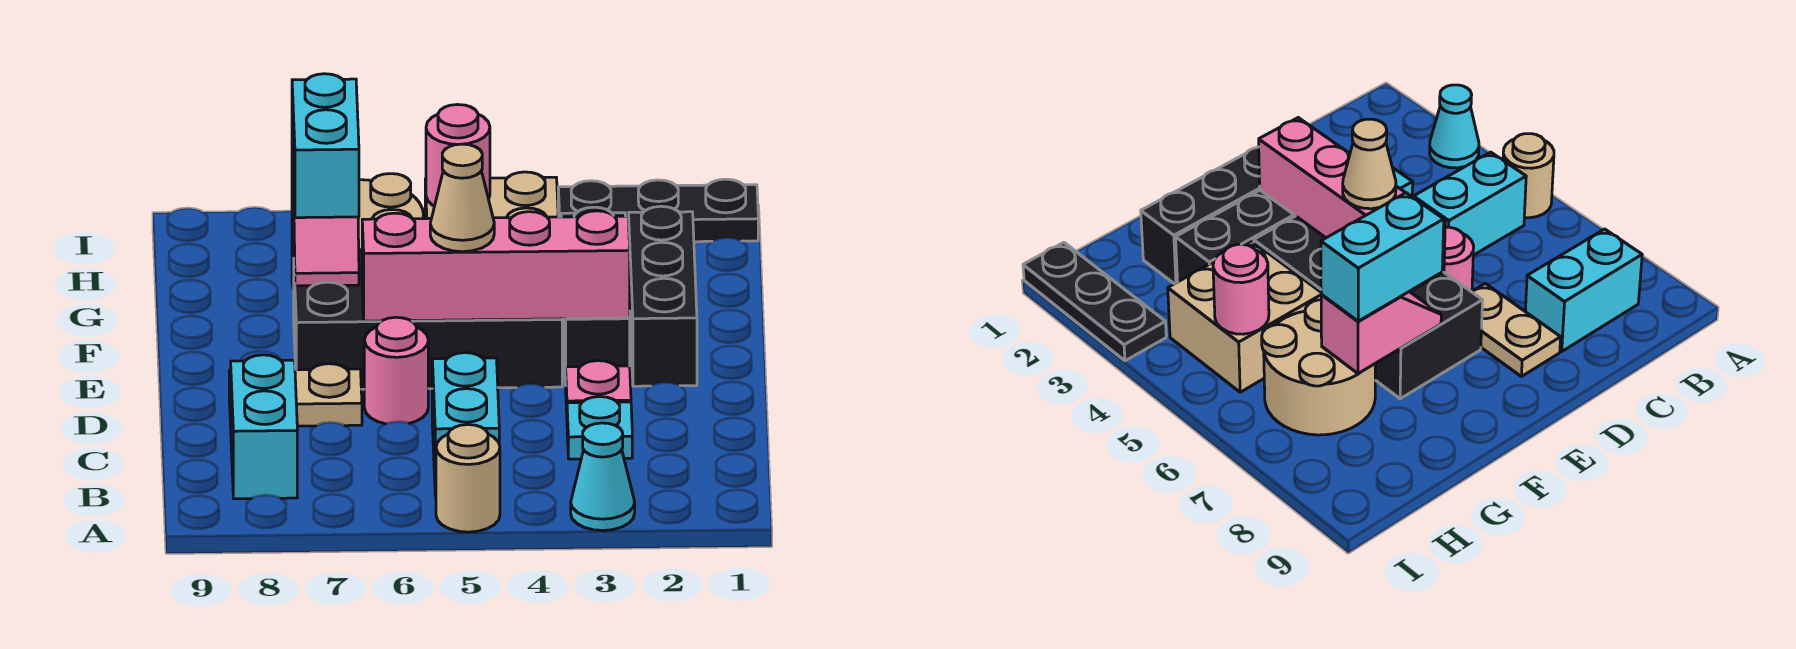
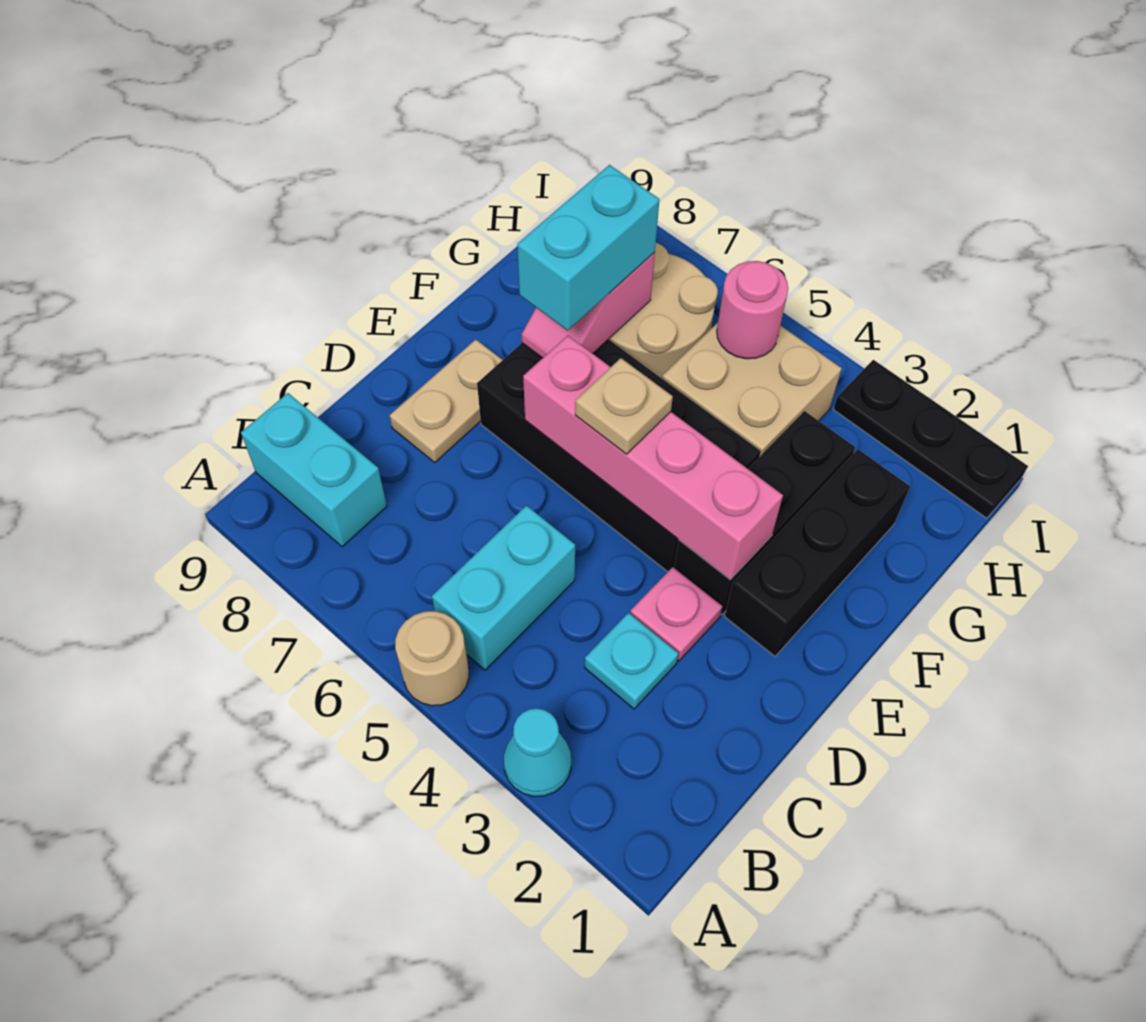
cyan 1x2 brick [231,355,297,499] -> cyan 1x2 brick turned to [241,393,387,547]
pink 1x1 round brick [364,317,428,424] -> none
tan 1x2 plate [229,364,362,426] -> tan 1x2 plate turned to [390,340,502,462]
tan 1x1 cone [430,144,494,252] -> tan 1x1 plate [575,358,673,454]

